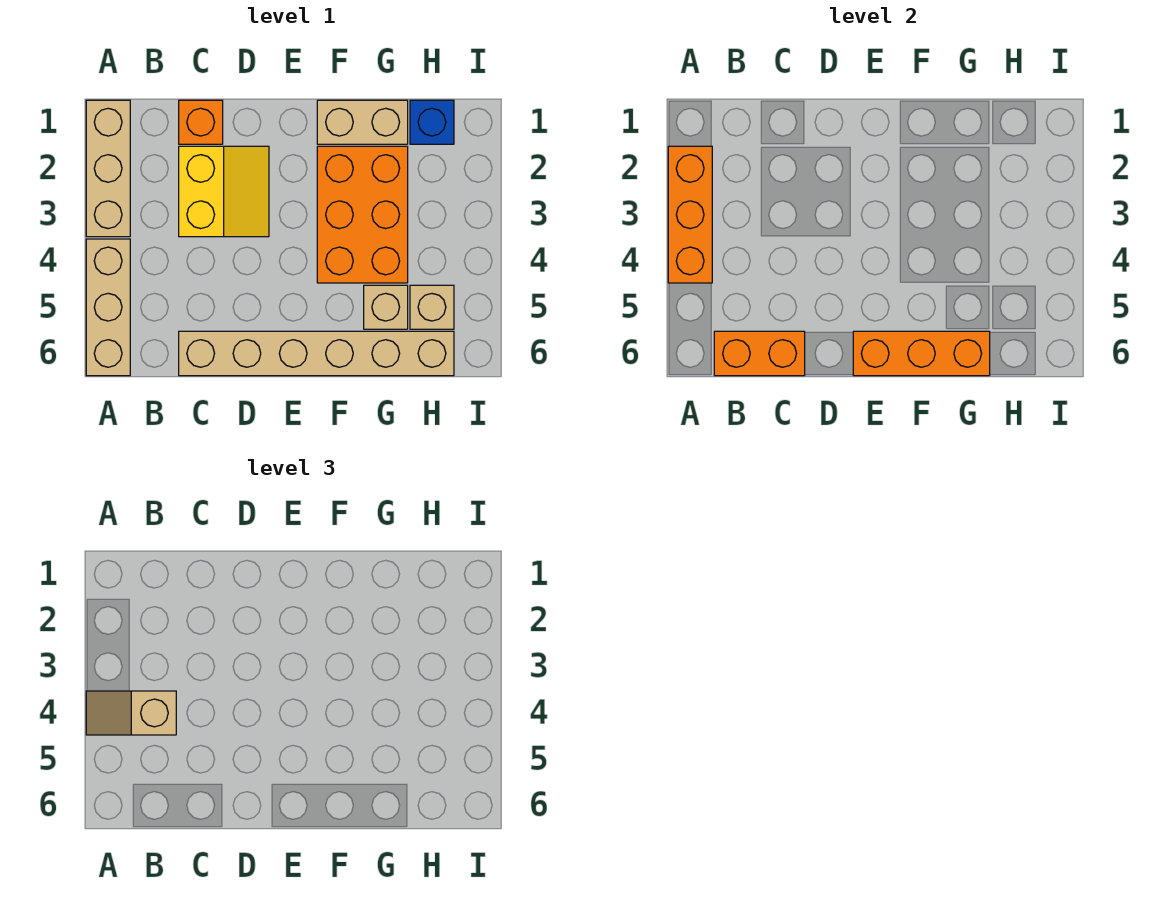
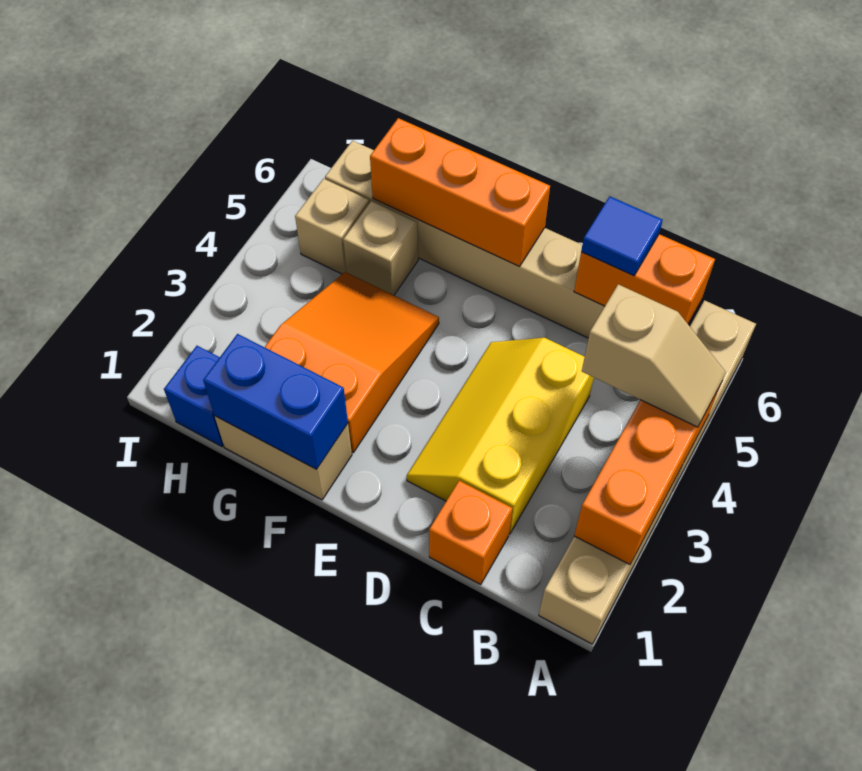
yellow 2x2 slope [179,146,269,237] -> yellow 2x3 slope [407,338,594,534]
none -> blue 1x1 tile [581,196,663,276]
none -> blue 1x2 brick [203,334,348,469]
orange 2x3 brick [317,146,408,283] -> orange 2x3 slope [265,272,439,452]

